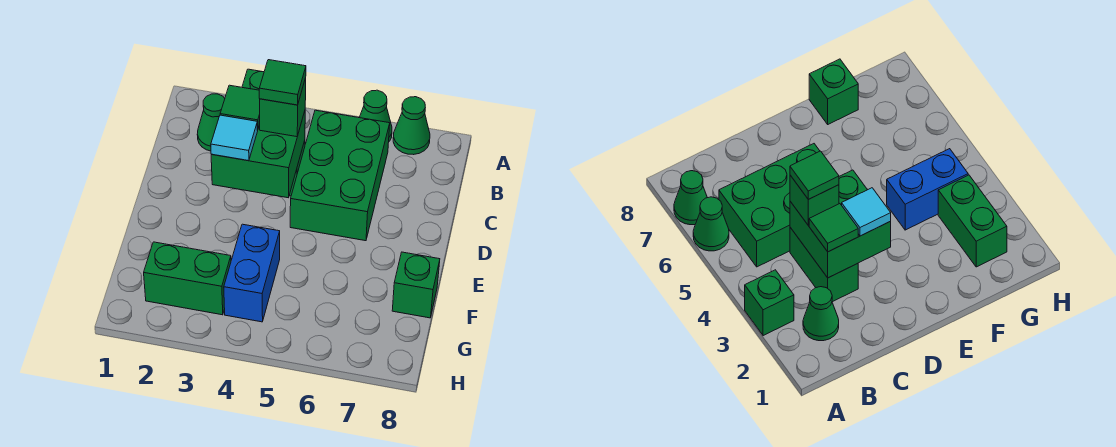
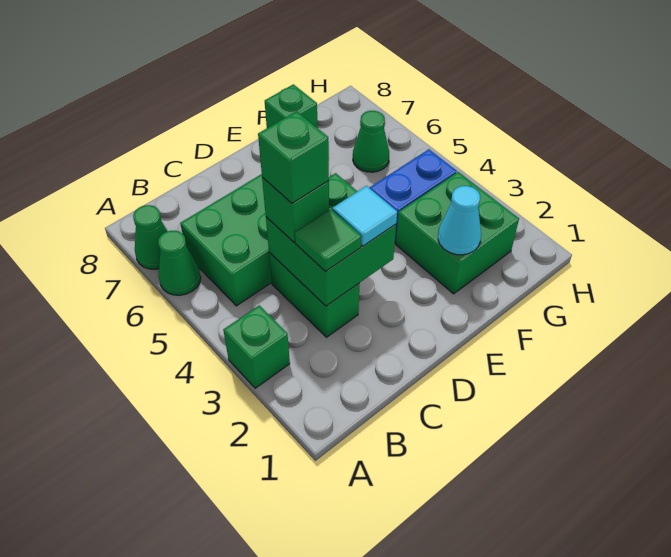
green 1x1 cone [197,94,225,151] -> green 1x1 cone moved to [353,111,389,172]
green 1x1 tile [259,60,306,105] -> green 1x1 brick [258,111,329,203]
none -> cyan 1x1 cone [438,186,481,255]
green 1x2 brick [144,242,231,315] -> green 2x2 brick [396,172,519,294]

